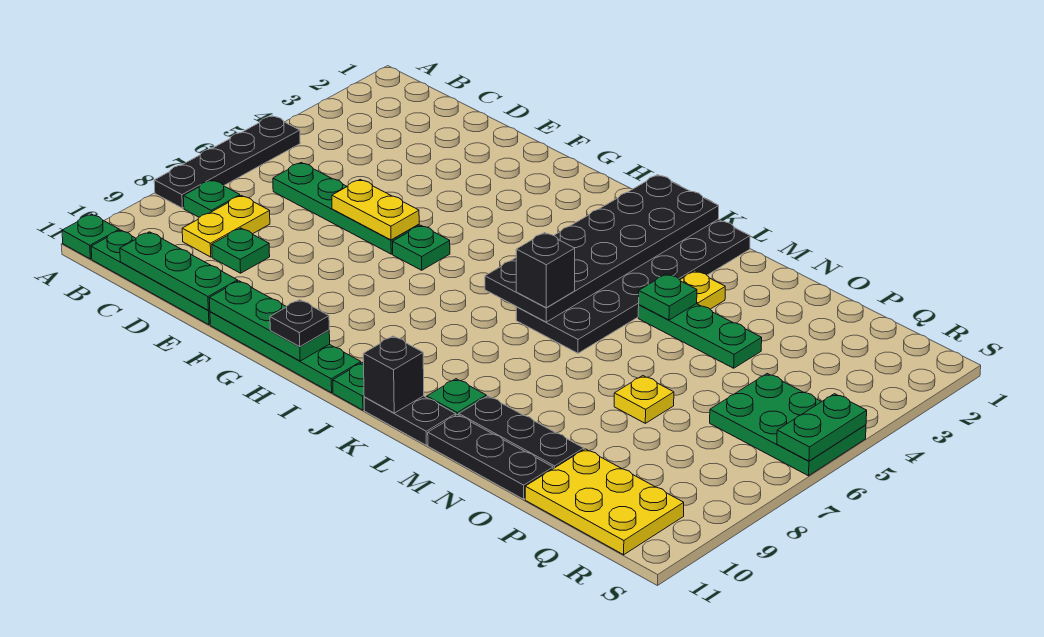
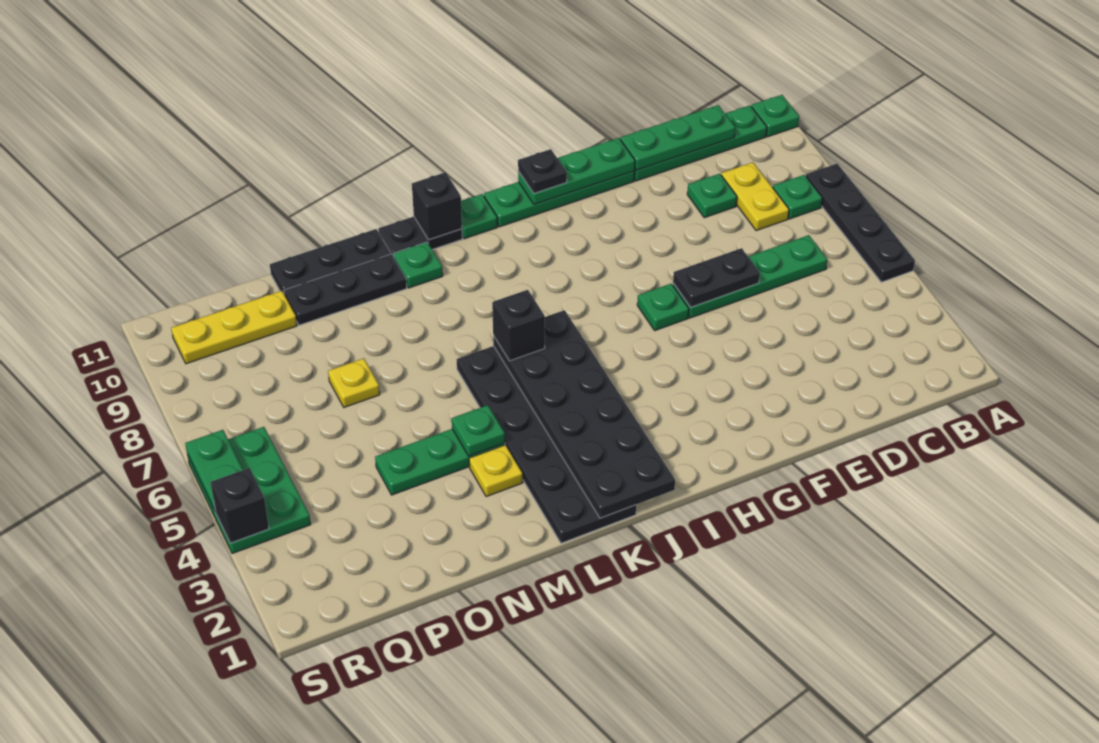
yellow 1x2 plate [332,180,419,240] -> black 1x2 plate [673,248,760,307]
yellow 2x3 plate [525,449,684,555] -> yellow 1x3 plate [171,291,297,364]
green 2x3 plate [710,374,866,476] -> green 2x3 plate turned to [187,427,311,554]
none -> black 1x1 brick [211,468,269,543]

